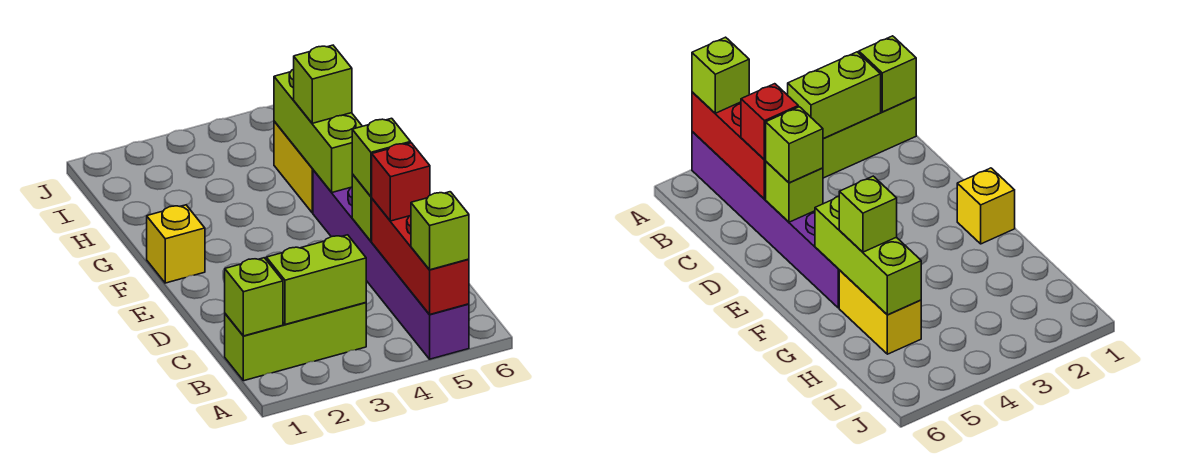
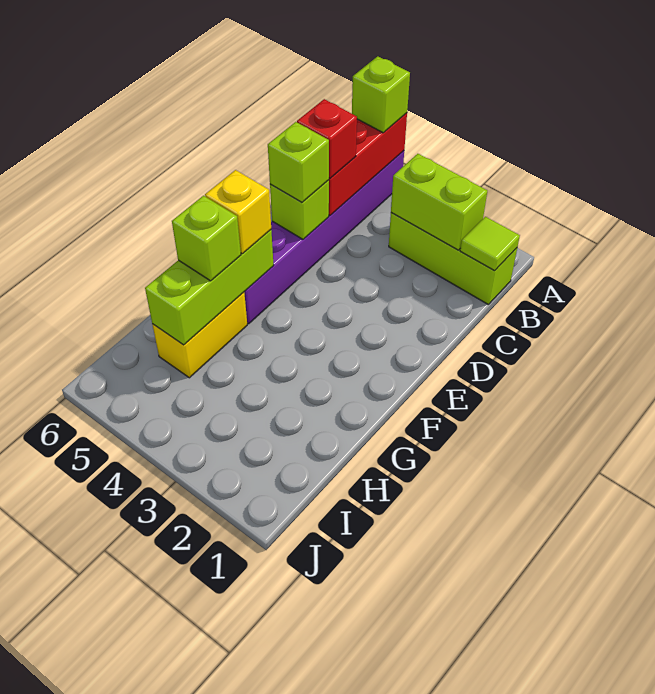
lime 1x1 brick [225,258,283,336] -> lime 1x1 tile [460,217,520,271]
yellow 1x1 brick [147,205,205,283] -> yellow 1x1 brick moved to [205,170,271,254]

